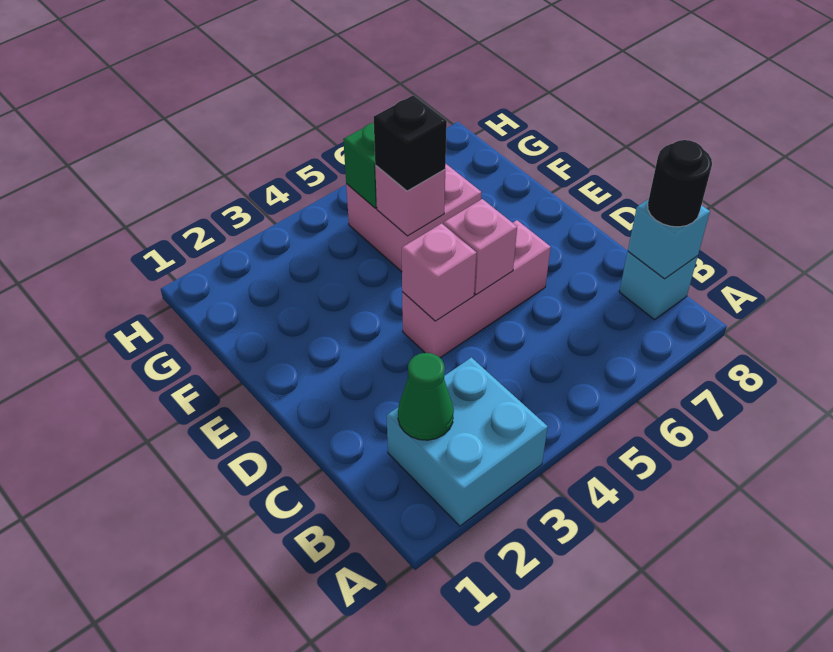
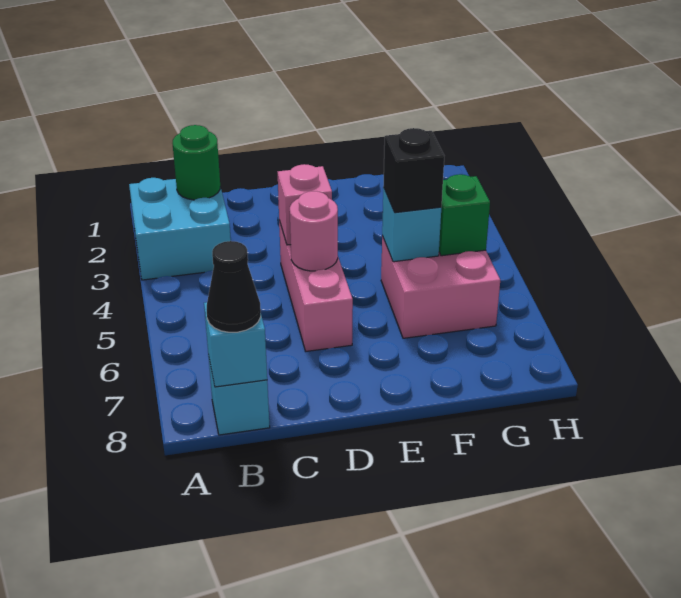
green 1x1 cone [398,353,454,440] -> green 1x1 round brick [172,125,220,200]
black 1x1 round brick [648,140,712,227] -> black 1x1 cone [207,241,261,332]
pink 1x1 brick [444,199,517,295] -> pink 1x1 round brick [290,191,338,271]
pink 1x1 brick [375,166,445,236] -> cyan 1x1 brick [382,187,441,262]

